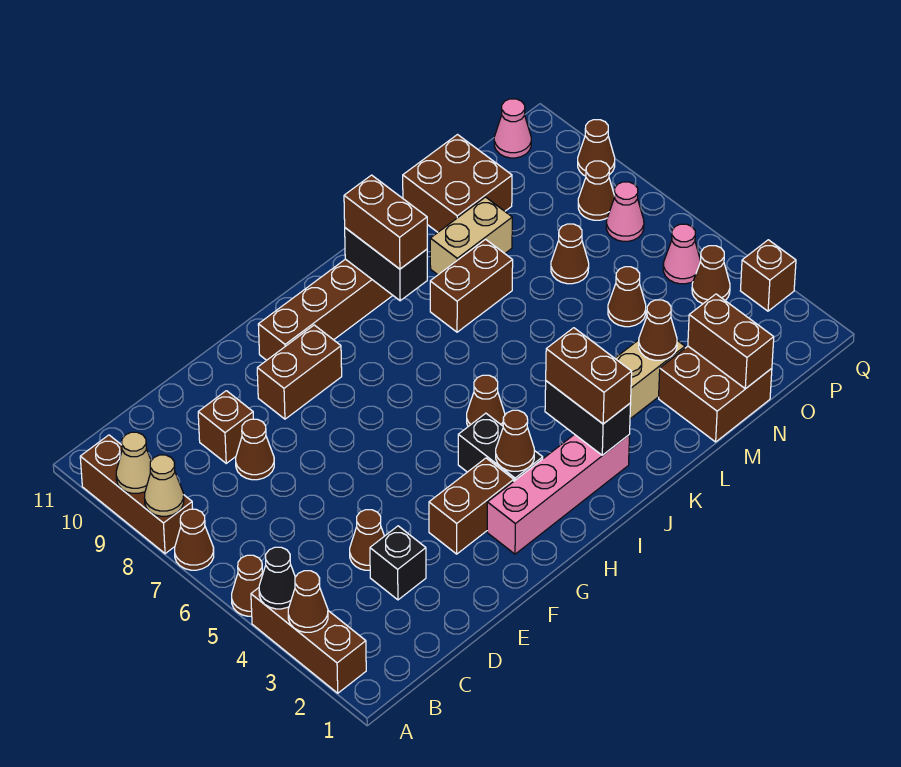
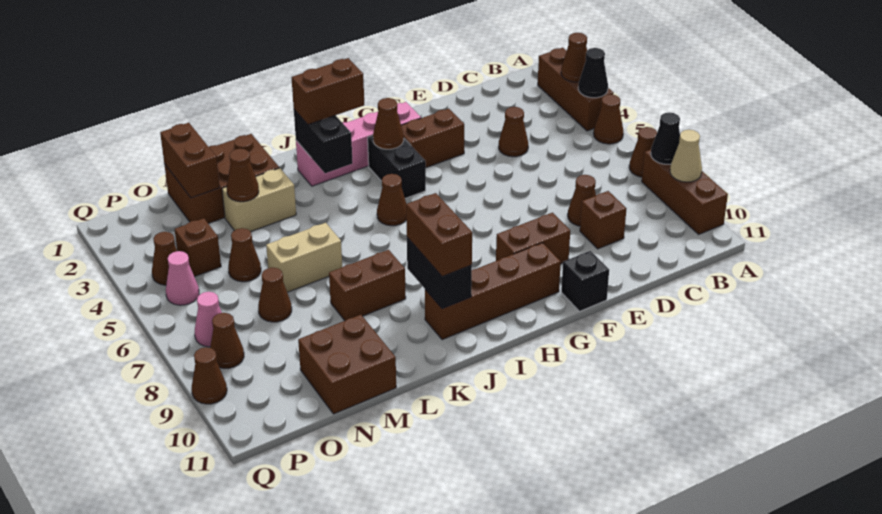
tan 1x1 cone [145,455,184,516] -> black 1x1 cone [651,112,680,164]
black 1x1 brick [370,526,426,600] -> black 1x1 brick moved to [561,251,609,311]
brown 1x2 brick [546,328,632,424] -> brown 1x2 brick turned to [292,58,364,125]
tan 1x2 brick [430,197,512,275] -> tan 1x2 brick moved to [266,223,342,292]
brown 2x2 brick [659,346,772,442] -> brown 2x3 brick [164,134,279,224]
pink 1x1 cone [494,99,531,158] -> none
brown 1x1 brick [740,240,796,311] -> brown 1x1 brick moved to [175,218,221,277]

